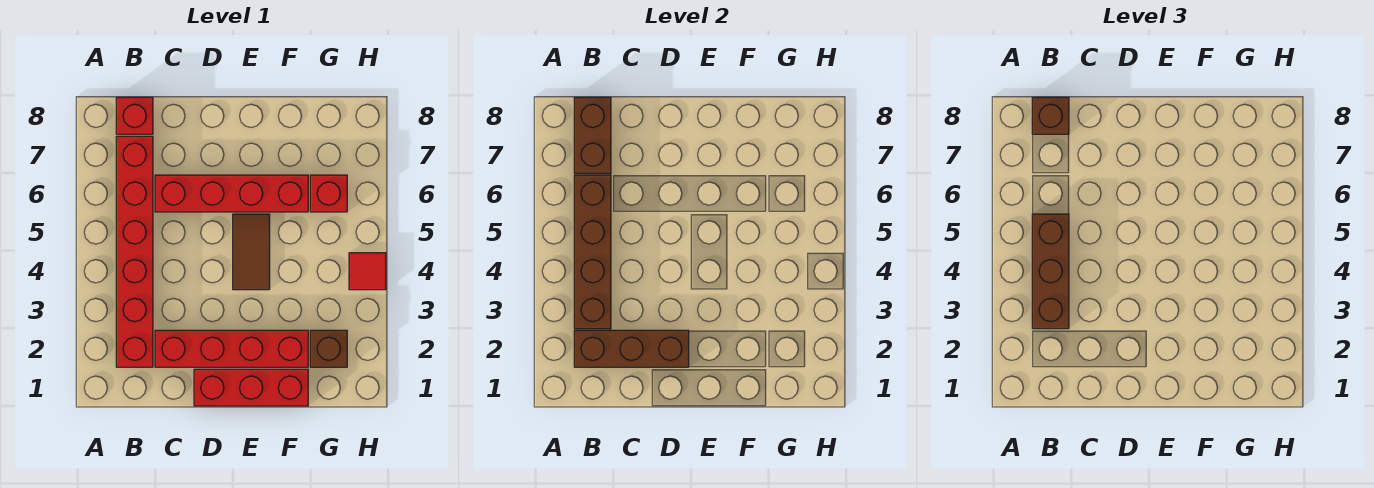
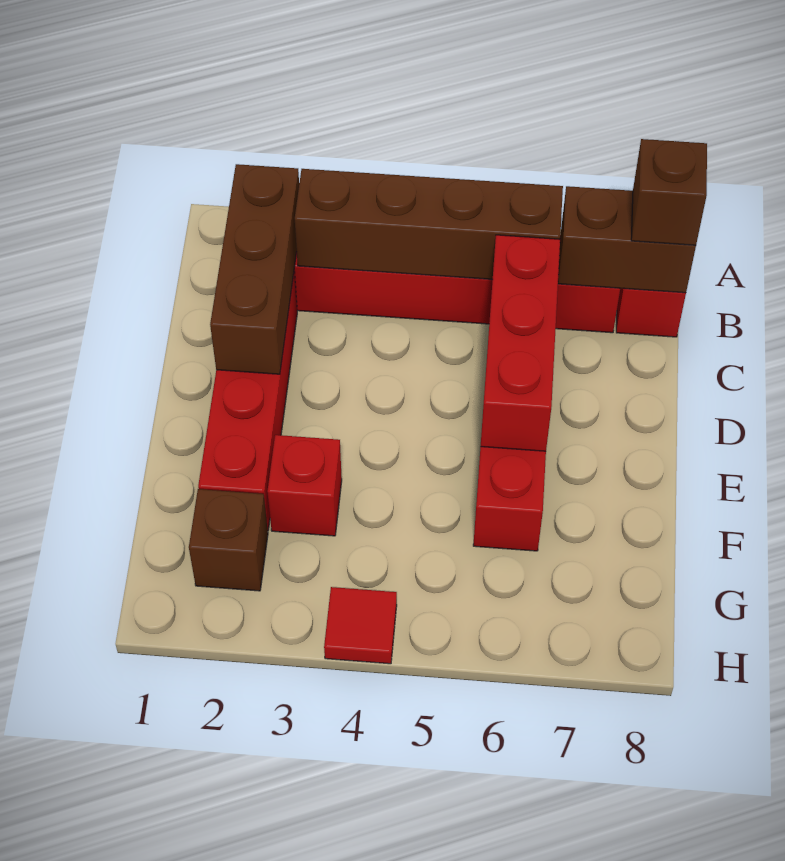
brown 1x3 brick [1032,214,1069,329] -> none
red 1x3 brick [194,369,308,406] -> red 1x3 brick moved to [481,235,560,451]
brown 1x2 tile [233,214,270,290] -> none
red 1x1 brick [310,175,347,212] -> red 1x1 brick moved to [267,435,342,536]

